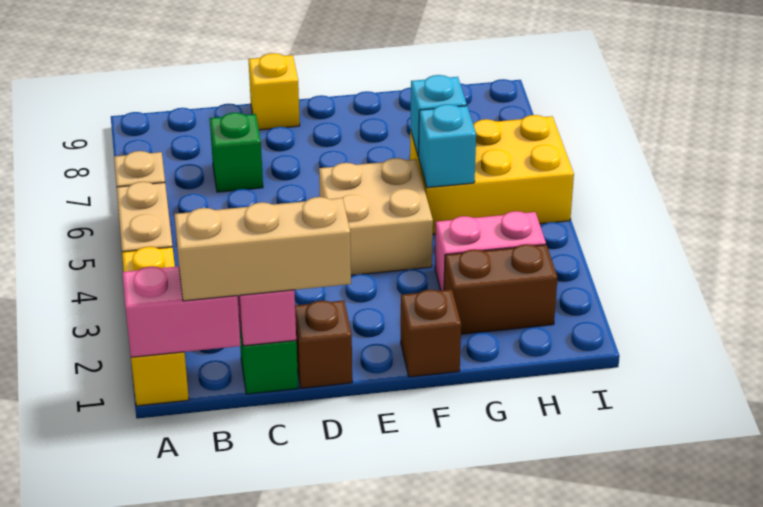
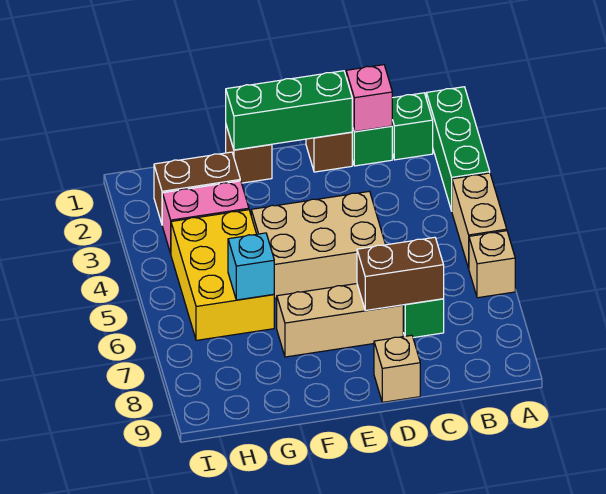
yellow 1x3 brick [122,247,189,406] -> green 1x3 brick [426,87,490,211]
pink 1x2 brick [122,266,241,357] -> none
none -> green 1x1 brick [392,93,433,160]
tan 1x3 brick [175,197,351,301] -> tan 1x3 brick moved to [277,284,403,357]
none -> brown 1x2 brick [357,237,444,311]
none -> green 1x3 brick [226,71,352,150]
yellow 1x1 brick [248,53,300,130] -> tan 1x1 brick [374,335,420,402]
tan 2x2 brick [319,158,433,275] -> tan 2x3 brick [251,191,385,299]
yellow 2x3 brick [410,115,574,234] -> yellow 2x3 brick turned to [171,210,274,340]
cyan 1x1 brick [419,104,476,188] -> none

